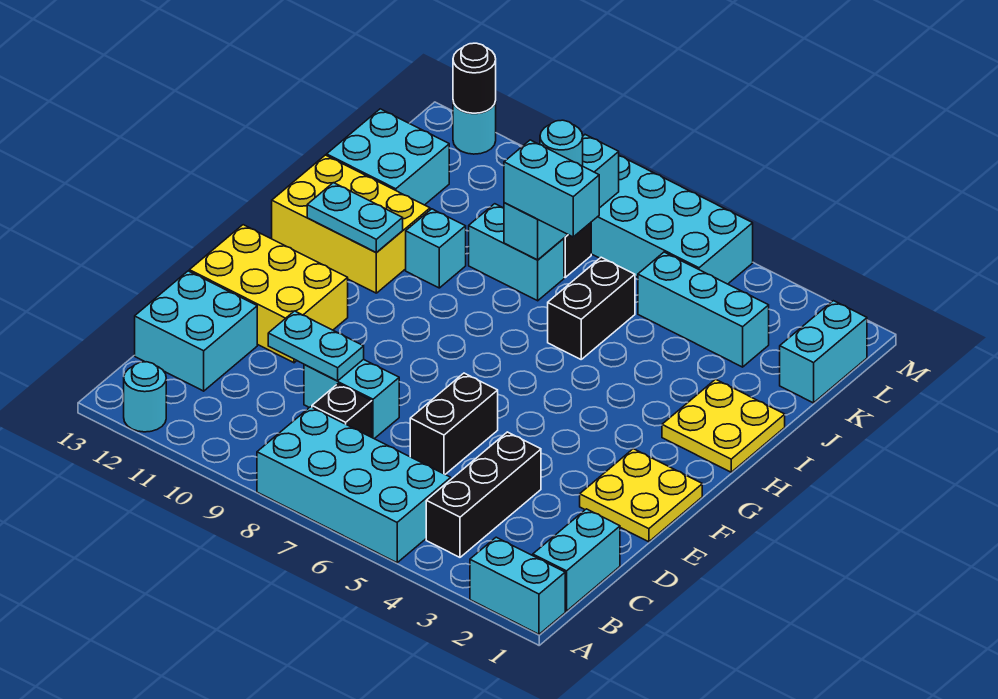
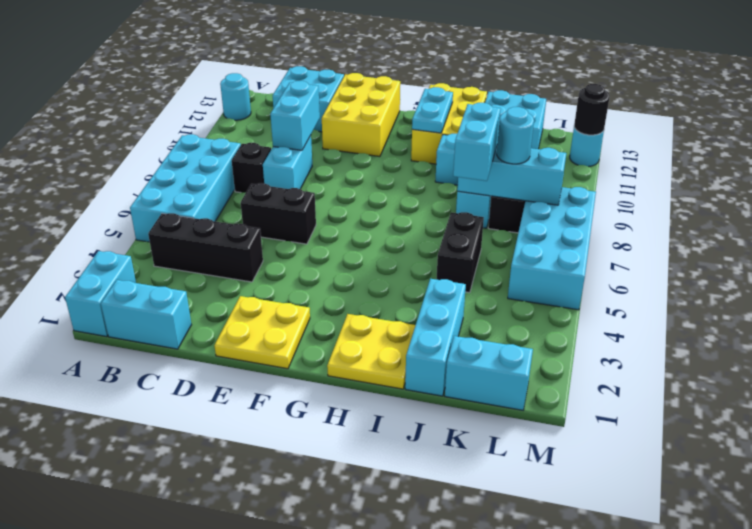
cyan 1x2 plate [268,311,364,381] -> cyan 1x2 brick [270,81,320,150]
black 1x2 brick [548,257,635,359] -> black 1x2 brick turned to [436,212,484,293]
cyan 1x3 brick [638,252,769,367] -> cyan 1x3 brick moved to [405,279,466,396]

